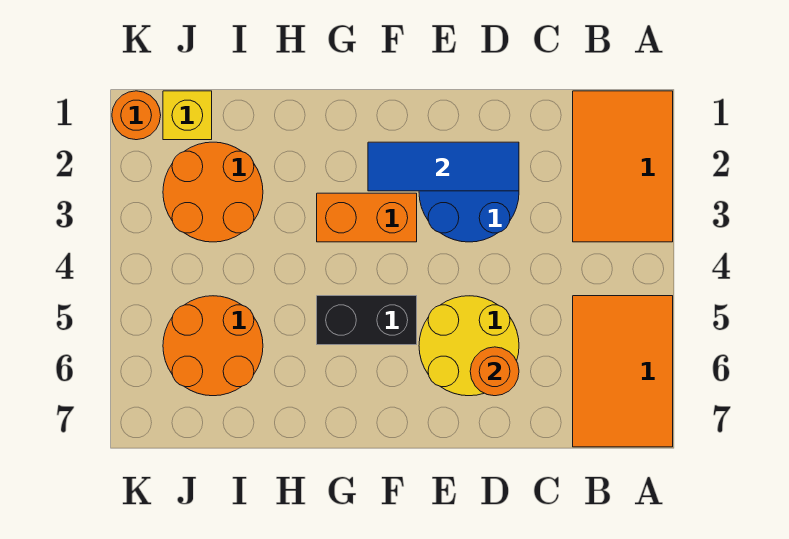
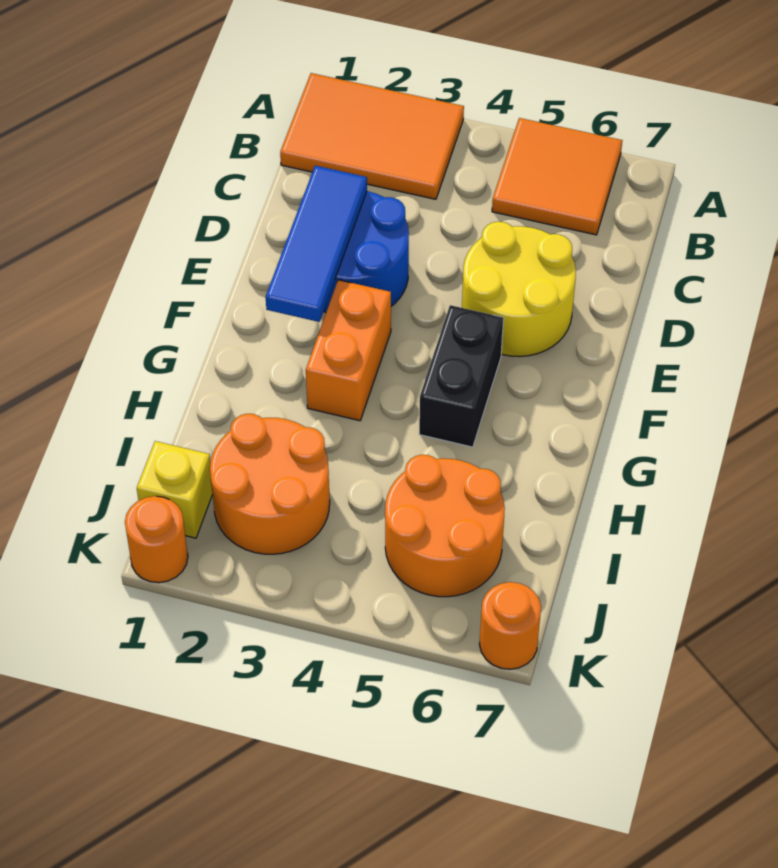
orange 2x3 tile [573,296,673,447] -> orange 2x2 tile [492,118,622,235]
orange 1x1 round brick [470,347,519,396] -> orange 1x1 round brick moved to [480,582,541,669]

